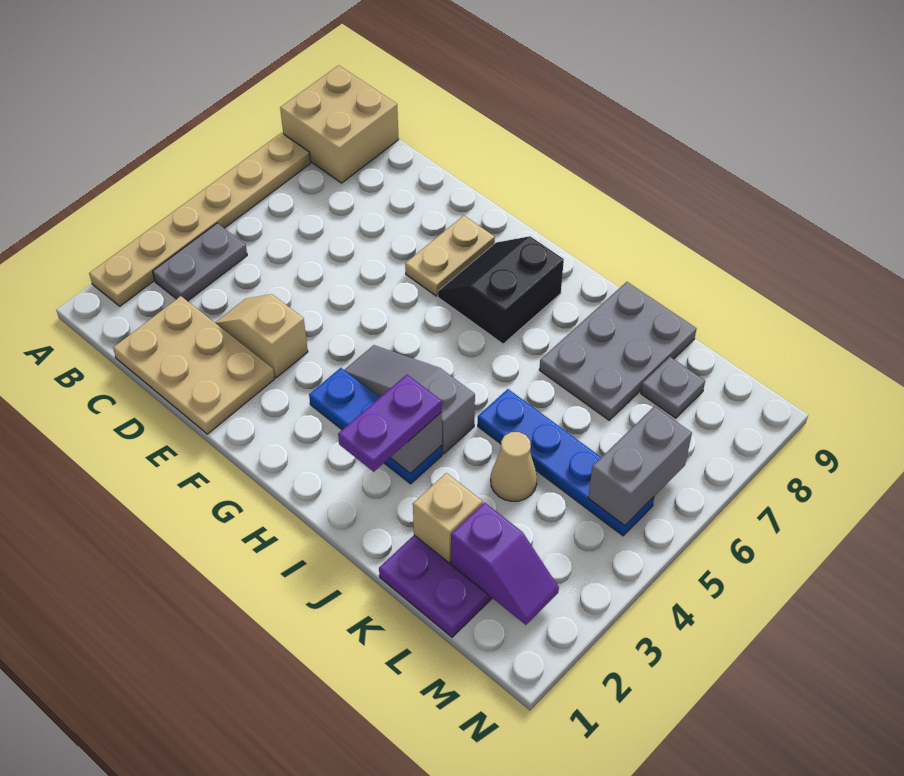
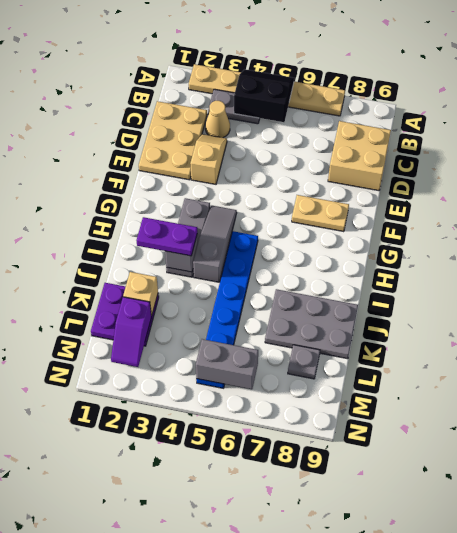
tan 2x2 brick [280,65,399,183] -> tan 2x2 brick moved to [328,121,391,191]
blue 1x3 plate [309,368,442,484] -> grey 1x3 plate [166,198,210,277]
black 2x2 slope [438,236,564,344] -> black 2x2 slope moved to [234,69,294,122]
blue 1x4 plate [478,389,654,536] -> blue 1x6 plate [196,231,258,388]
tan 1x1 cone [491,432,537,501] -> tan 1x1 cone moved to [205,101,230,138]

